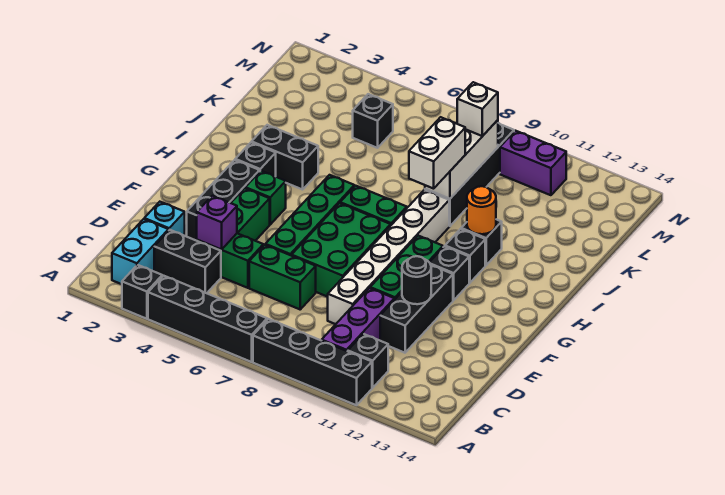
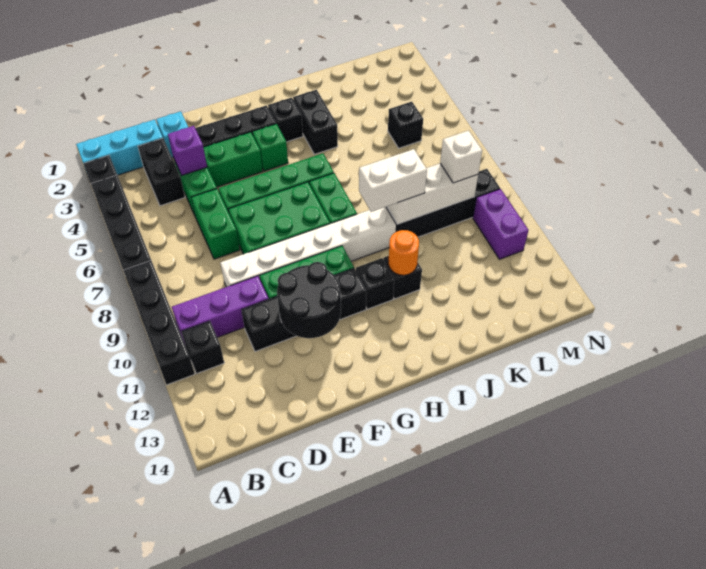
cyan 1x2 brick [112,219,169,284] -> cyan 1x3 brick [76,120,163,175]
black 1x1 round brick [402,256,431,304] -> black 2x2 round brick [277,262,341,338]

